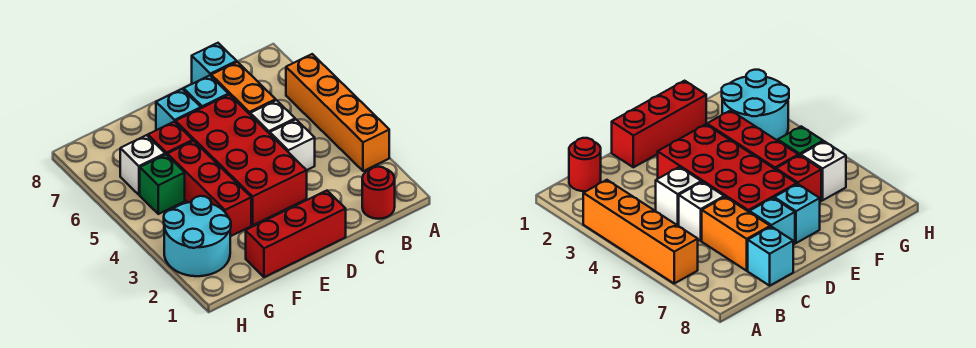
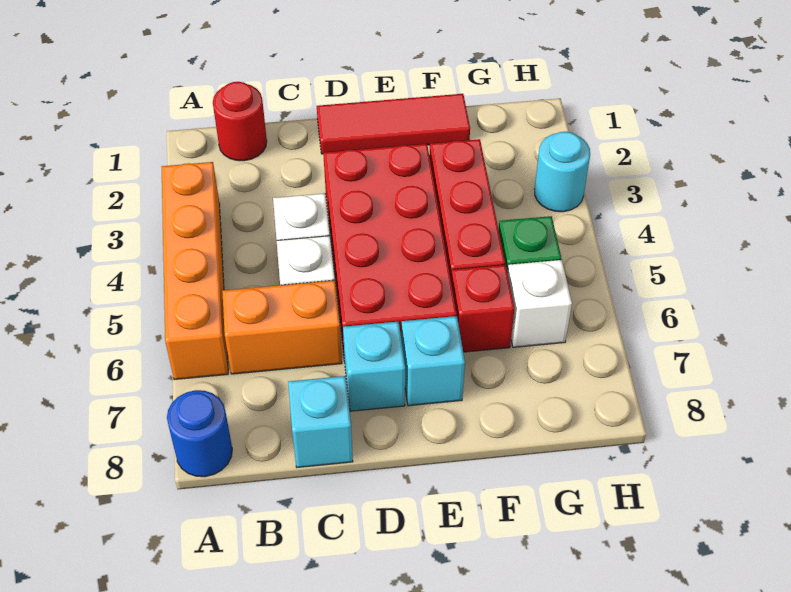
none -> blue 1x1 round brick [167,390,232,477]
orange 1x2 brick [211,62,276,114] -> orange 1x2 brick turned to [222,280,342,374]
red 1x3 brick [246,191,346,277] -> red 1x3 tile [317,94,470,154]
cyan 2x2 round brick [164,196,231,276] -> cyan 1x1 round brick [534,132,590,212]

